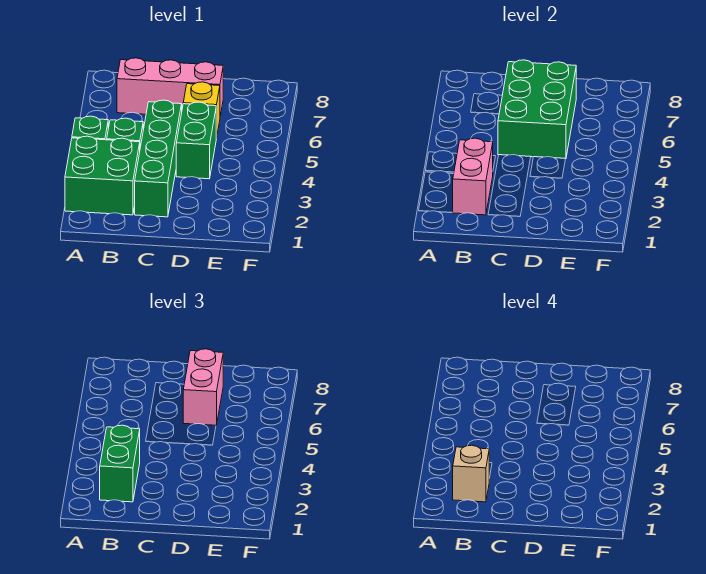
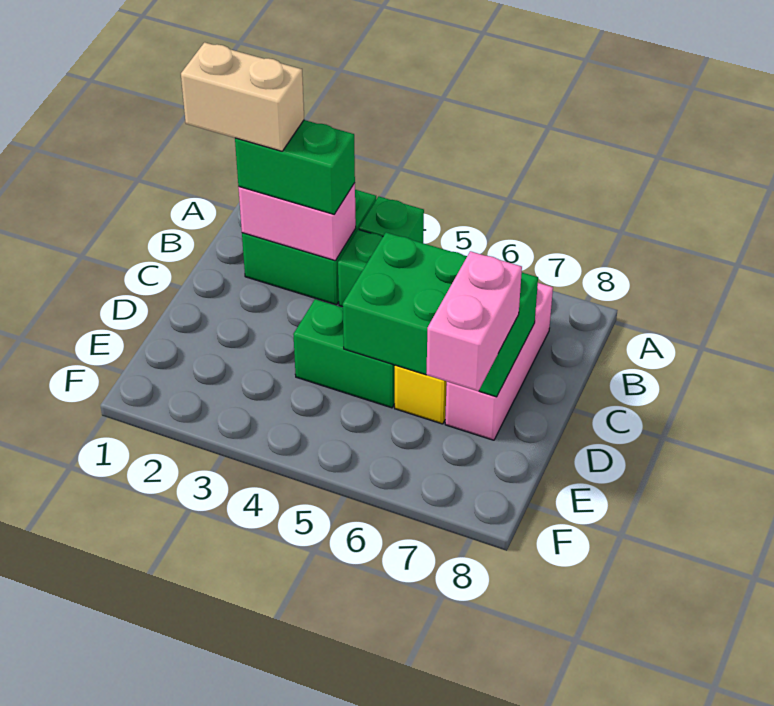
tan 1x1 brick [453,445,489,502] -> tan 1x2 brick [181,42,304,151]
green 1x4 brick [135,100,182,217] -> none
pink 1x2 brick [183,349,223,425] -> pink 1x2 brick turned to [426,251,522,391]

